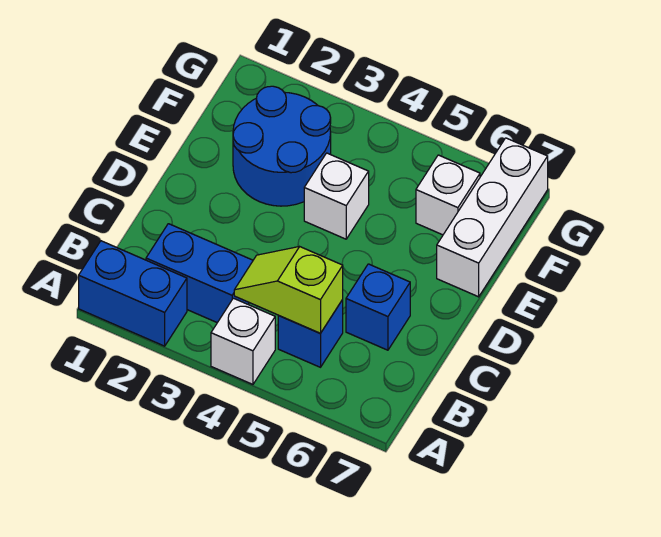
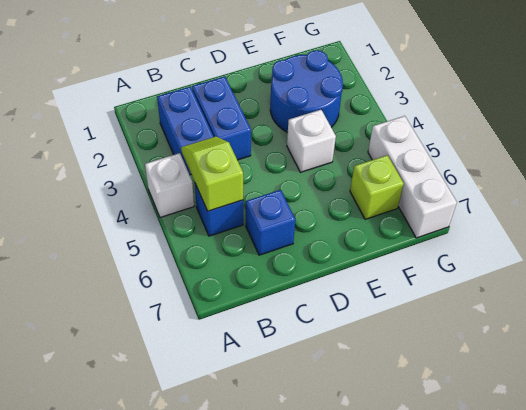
blue 1x2 brick [79,241,187,346] -> blue 1x2 brick moved to [192,76,251,160]
white 1x3 brick [437,138,548,297] -> white 1x3 brick turned to [368,116,457,238]
white 1x1 brick [416,155,480,235] -> lime 1x1 brick [350,155,404,219]

